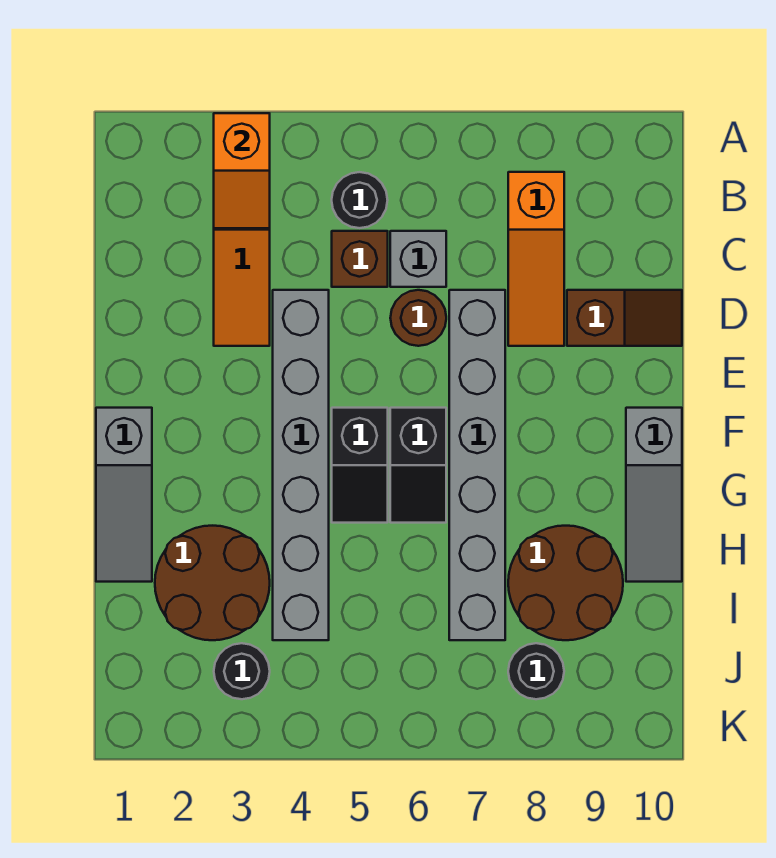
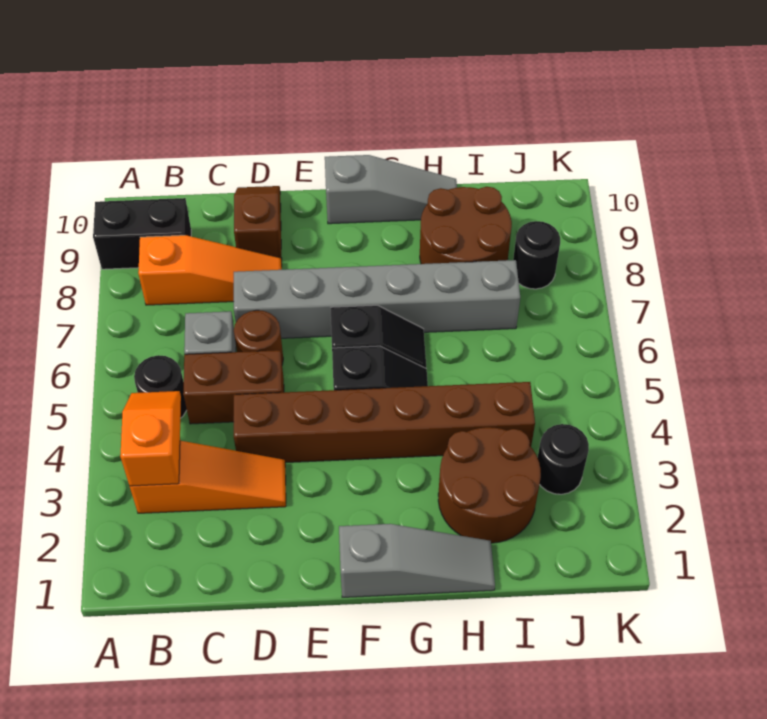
orange 1x2 slope [214,113,270,228] -> orange 1x2 slope turned to [120,391,181,486]
none -> black 1x2 brick [93,198,191,269]
brown 1x1 brick [332,231,388,287] -> brown 1x2 brick [183,350,284,424]
grey 1x6 brick [273,290,329,640] -> brown 1x6 brick [234,382,535,463]

